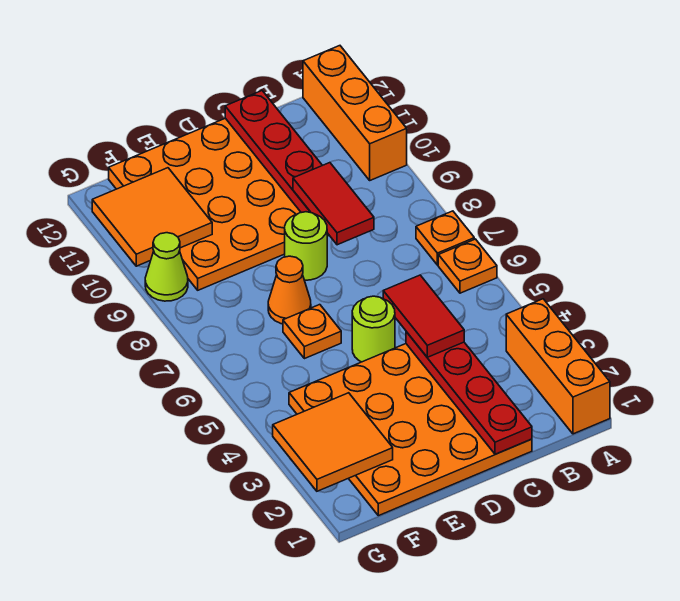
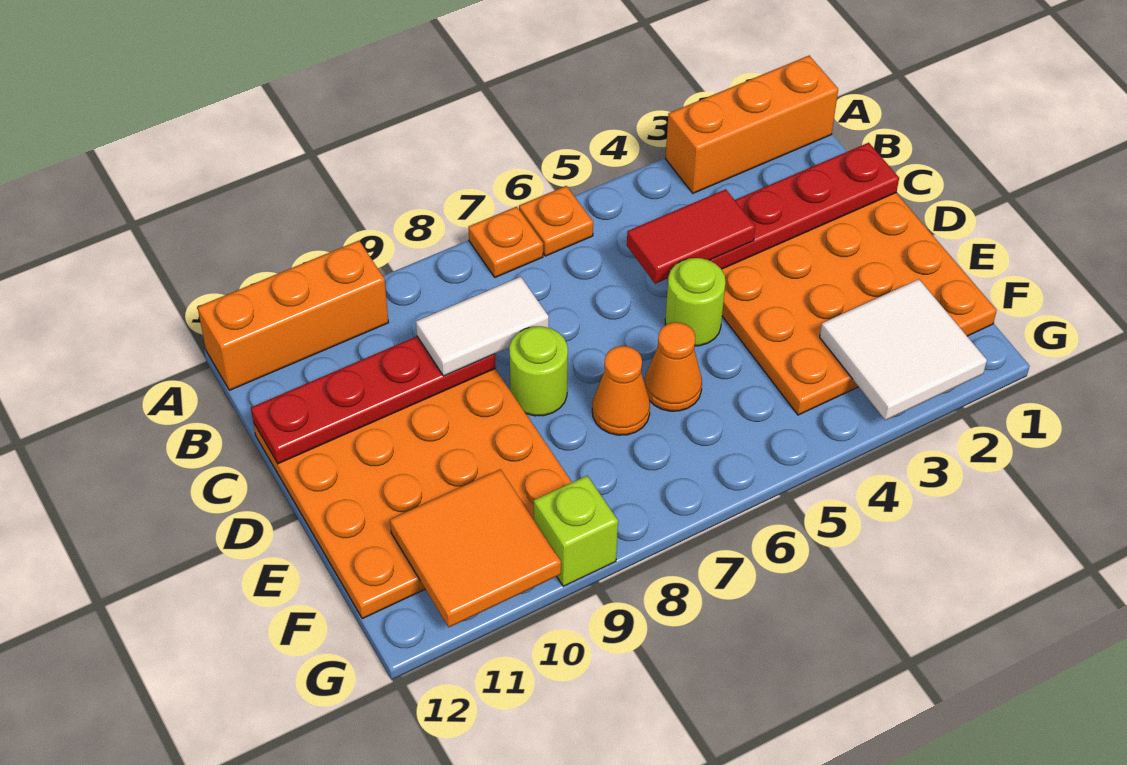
red 1x2 tile [293,163,374,245] -> white 1x2 tile [416,277,549,376]
orange 1x1 plate [283,305,341,359] -> orange 1x1 cone [645,322,702,411]
orange 2x2 tile [273,393,393,491] -> white 2x2 tile [820,279,987,420]
lime 1x1 cone [145,233,188,301] -> lime 1x1 brick [534,476,618,586]

